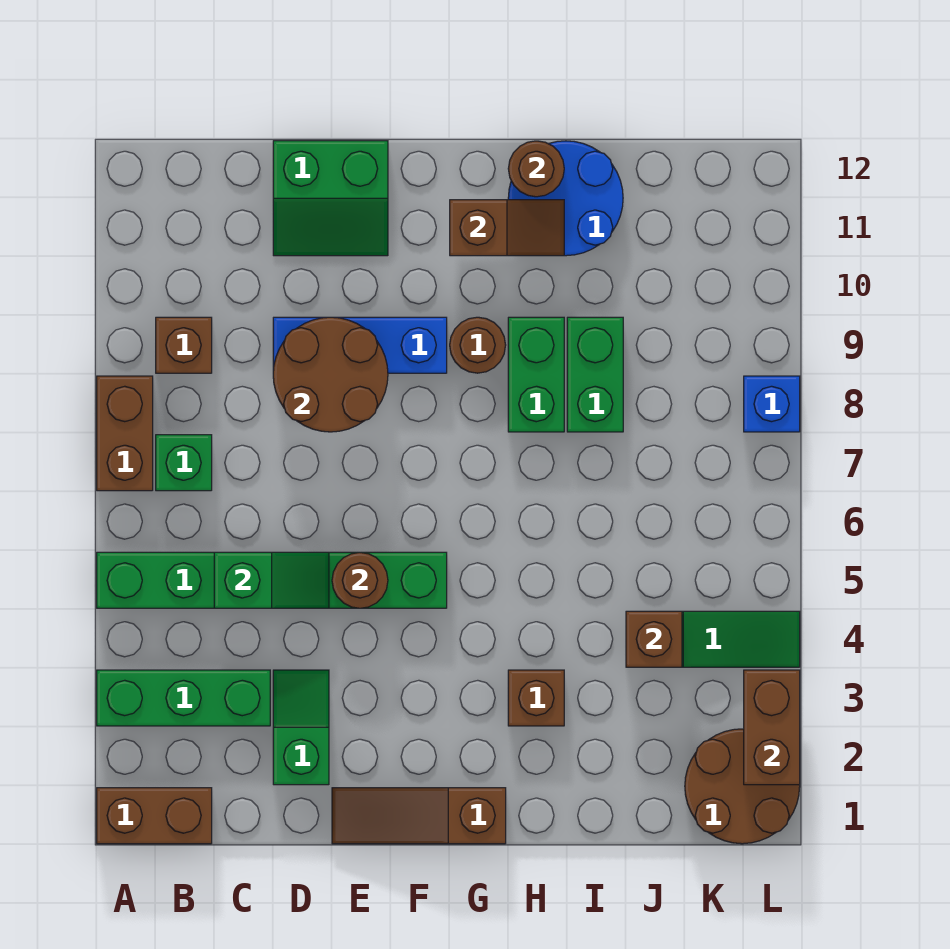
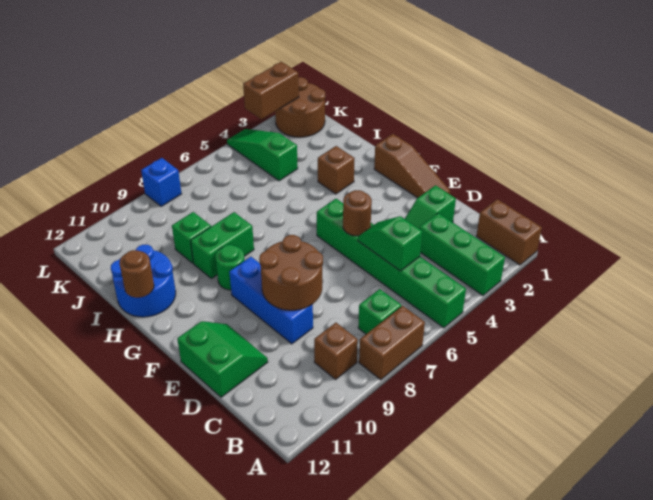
brown 1x1 round brick [450,317,506,373] -> green 1x1 round brick [216,245,245,290]
brown 1x2 slope [450,200,564,256] -> none
green 1x2 brick [567,317,623,432] -> green 1x1 brick [172,212,211,263]
brown 1x1 brick [626,611,682,667] -> none

